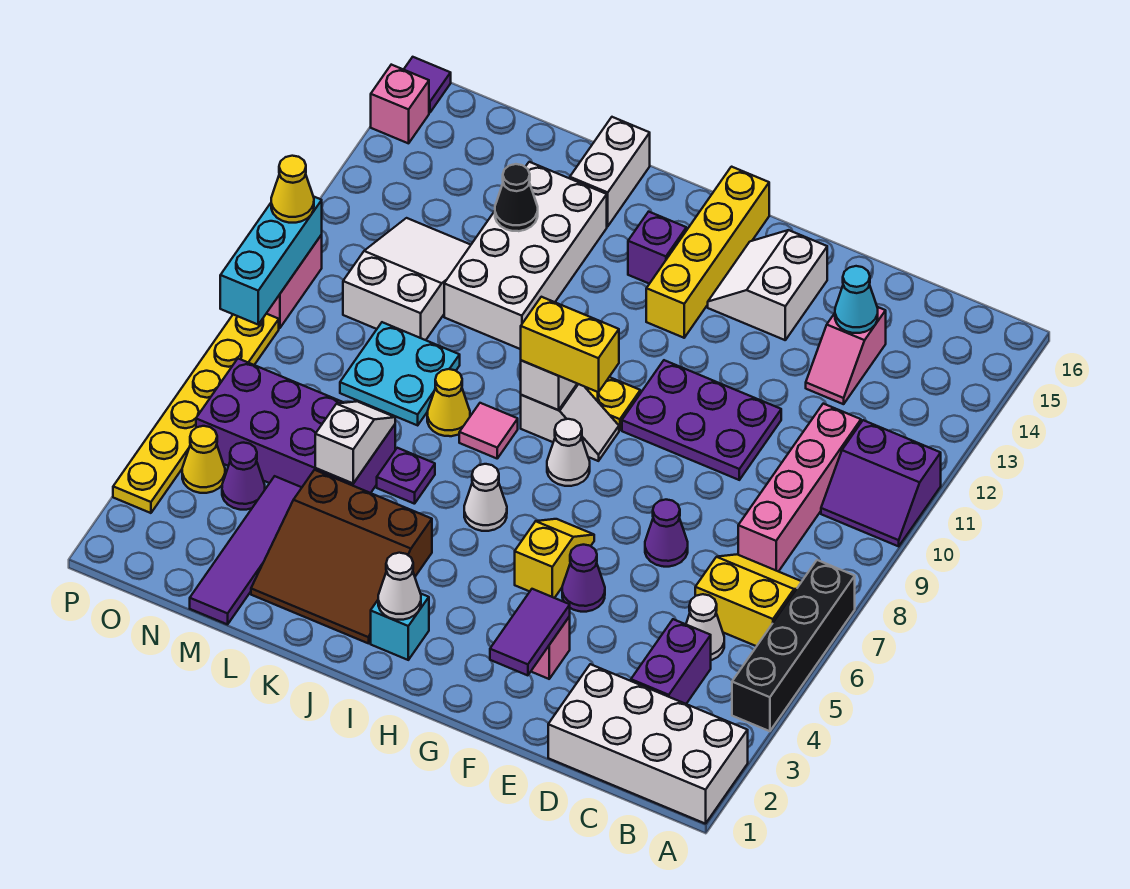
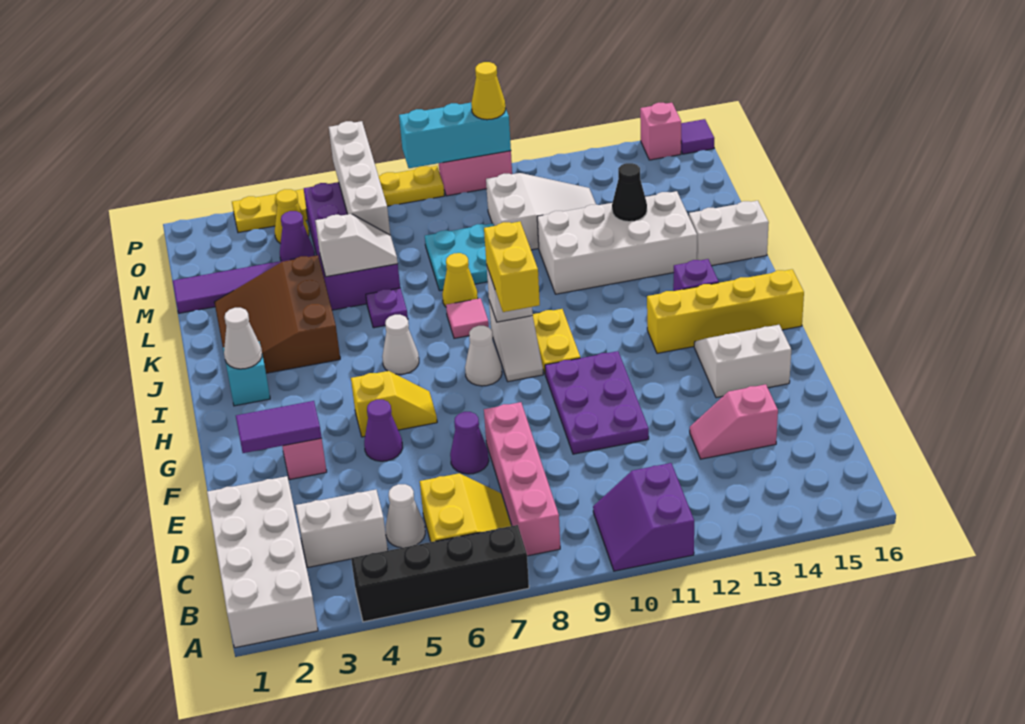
purple 1x2 brick [631,619,711,704] -> white 1x2 brick [296,490,388,568]
pink 1x4 brick [738,404,861,572] -> pink 1x4 brick turned to [484,402,560,556]
cyan 1x1 cone [835,266,878,333] -> none
none -> white 1x4 brick [329,121,390,235]

